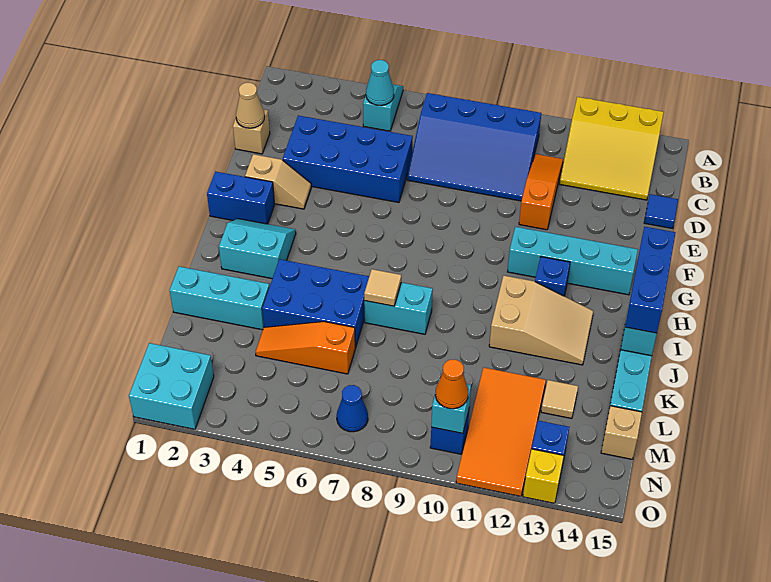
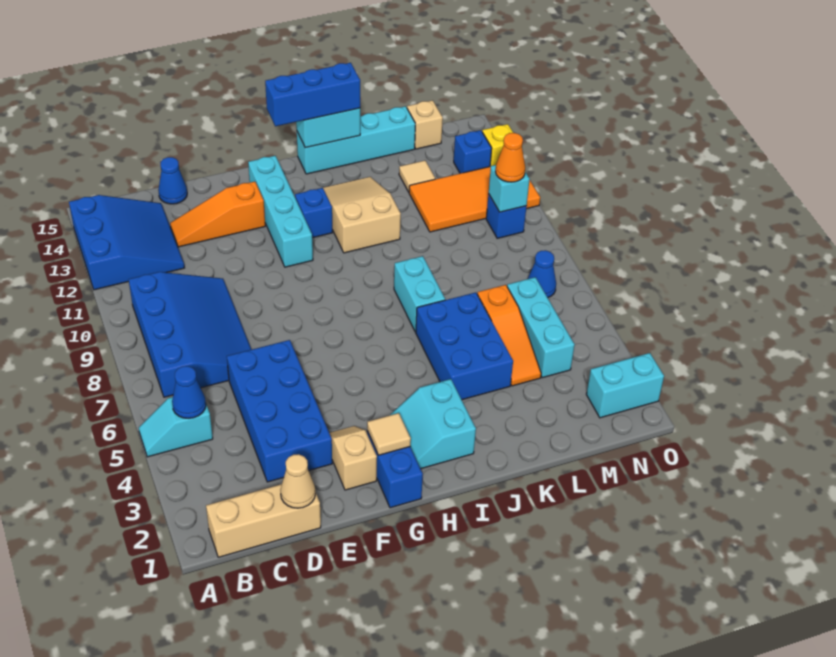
yellow 3x3 slope [559,97,664,200] -> blue 3x3 slope [69,195,184,290]
cyan 1x1 cone [366,60,394,105] -> blue 1x1 cone [172,366,206,418]
orange 1x3 slope [519,154,563,230] -> orange 1x3 slope moved to [170,182,265,247]
tan 1x1 brick [233,109,270,154] -> tan 1x3 brick [206,484,321,557]
blue 1x1 tile [644,194,678,229] -> blue 1x1 cone [158,157,187,204]
tan 1x1 tile [364,269,401,306] -> tan 1x1 tile moved to [367,413,411,455]
cyan 1x3 brick [170,266,269,330] -> cyan 1x3 brick moved to [507,277,575,378]
cyan 2x2 brick [129,343,214,429] -> cyan 1x2 brick [586,353,664,418]

